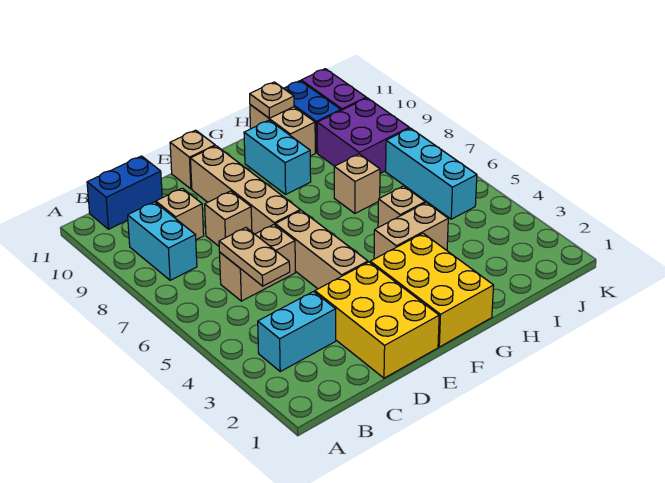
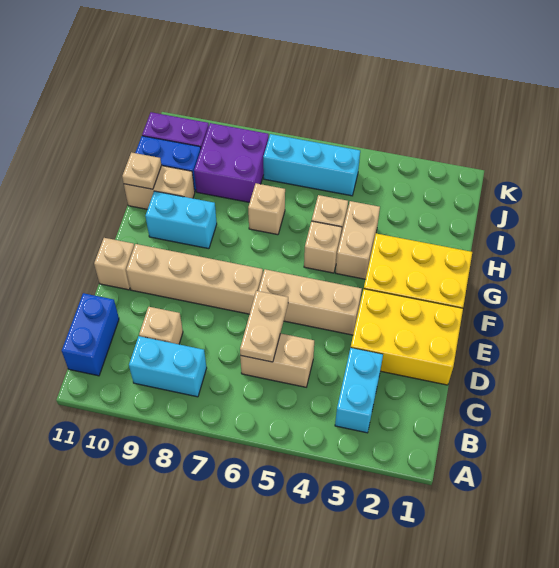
tan 1x2 plate [219,228,290,286] -> tan 1x2 plate turned to [240,291,288,362]
tan 1x2 brick [219,225,295,301] -> tan 1x2 brick turned to [240,333,314,387]
tan 1x1 brick [205,191,252,246] -> tan 1x1 brick moved to [304,221,342,273]

